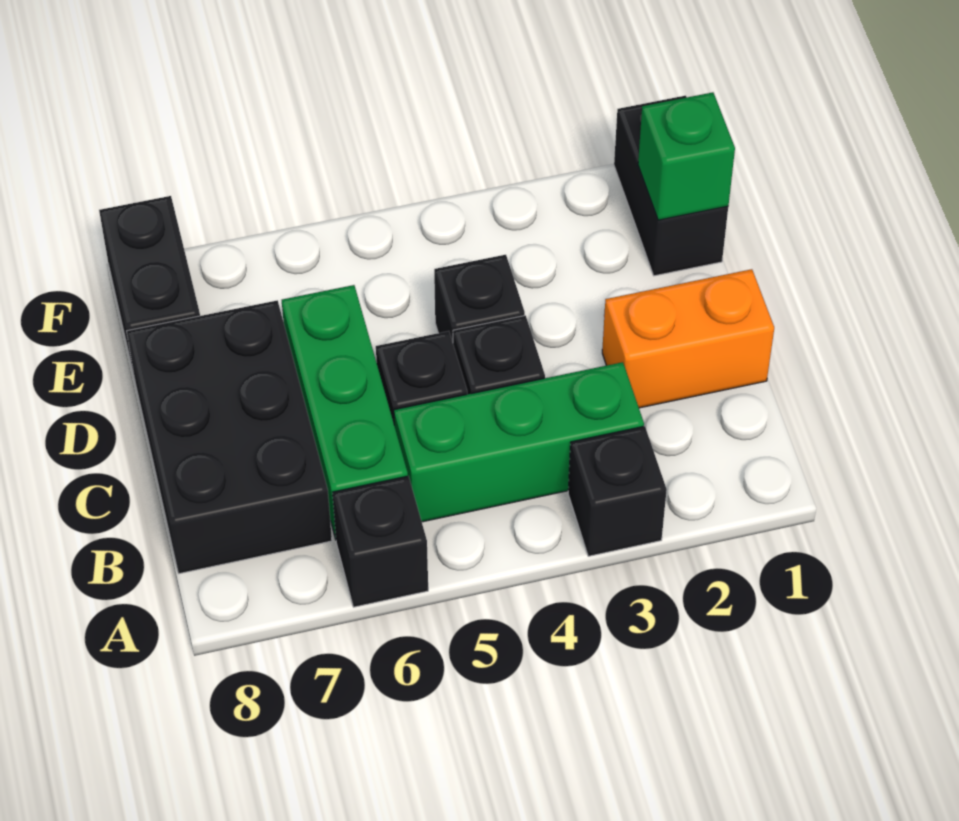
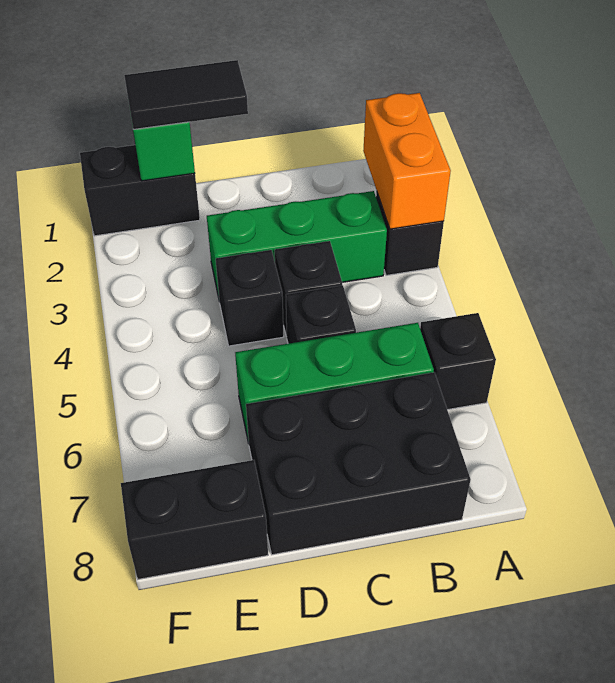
green 1x3 brick [394,362,644,522] -> green 1x3 brick turned to [207,191,387,298]
orange 1x2 brick [602,269,774,408] -> orange 1x2 brick moved to [363,93,451,229]
none -> black 1x2 tile [124,60,248,130]

